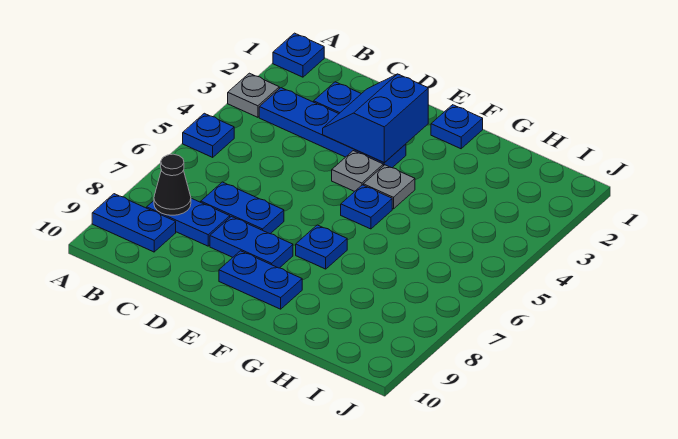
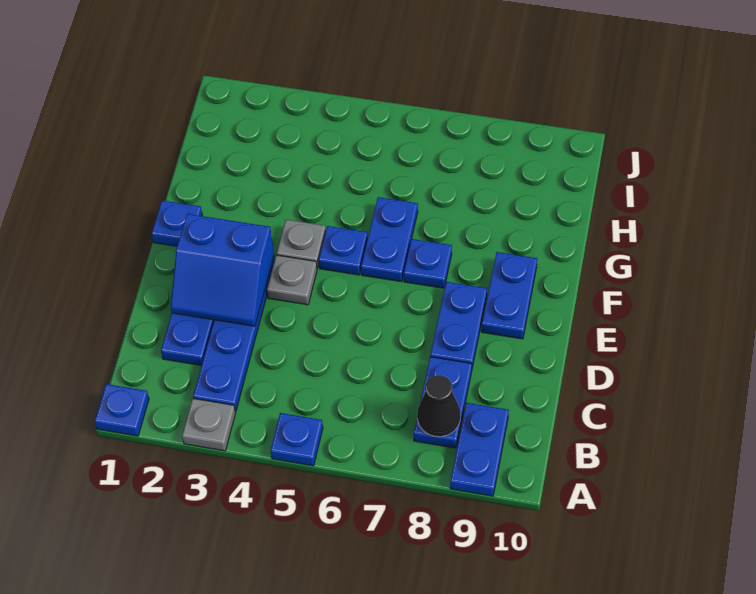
blue 1x2 plate [201,182,284,234] -> blue 1x2 plate moved to [361,197,418,282]

